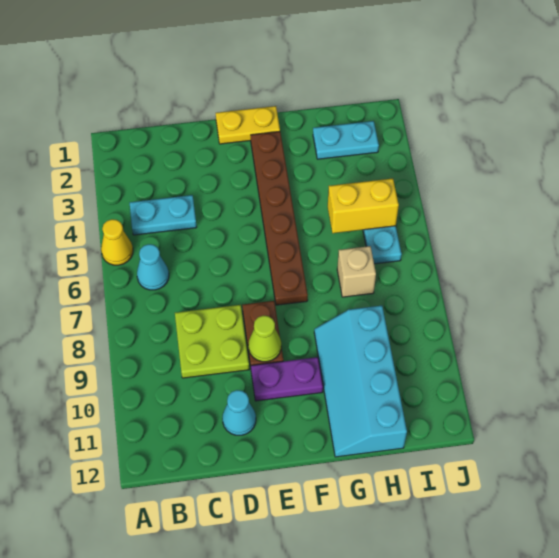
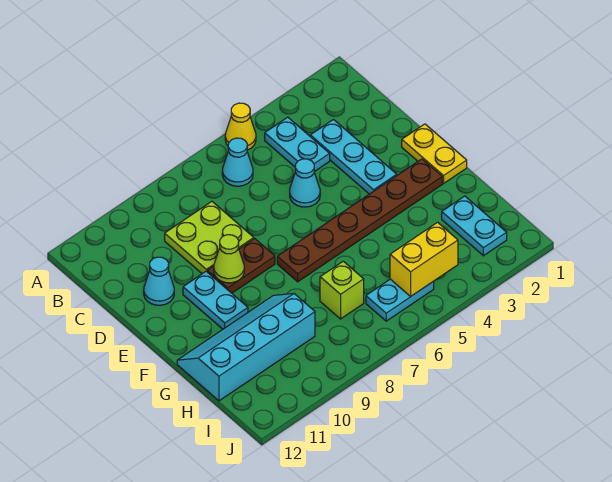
none -> cyan 1x3 plate [310,120,397,194]
none -> cyan 1x1 cone [290,159,320,207]
purple 1x2 plate [251,357,323,401] -> cyan 1x2 plate [183,271,248,329]
yellow 1x2 brick [328,178,399,233] -> yellow 1x2 brick turned to [390,222,458,297]
tan 1x1 brick [337,246,376,297] -> lime 1x1 brick [320,261,364,319]

